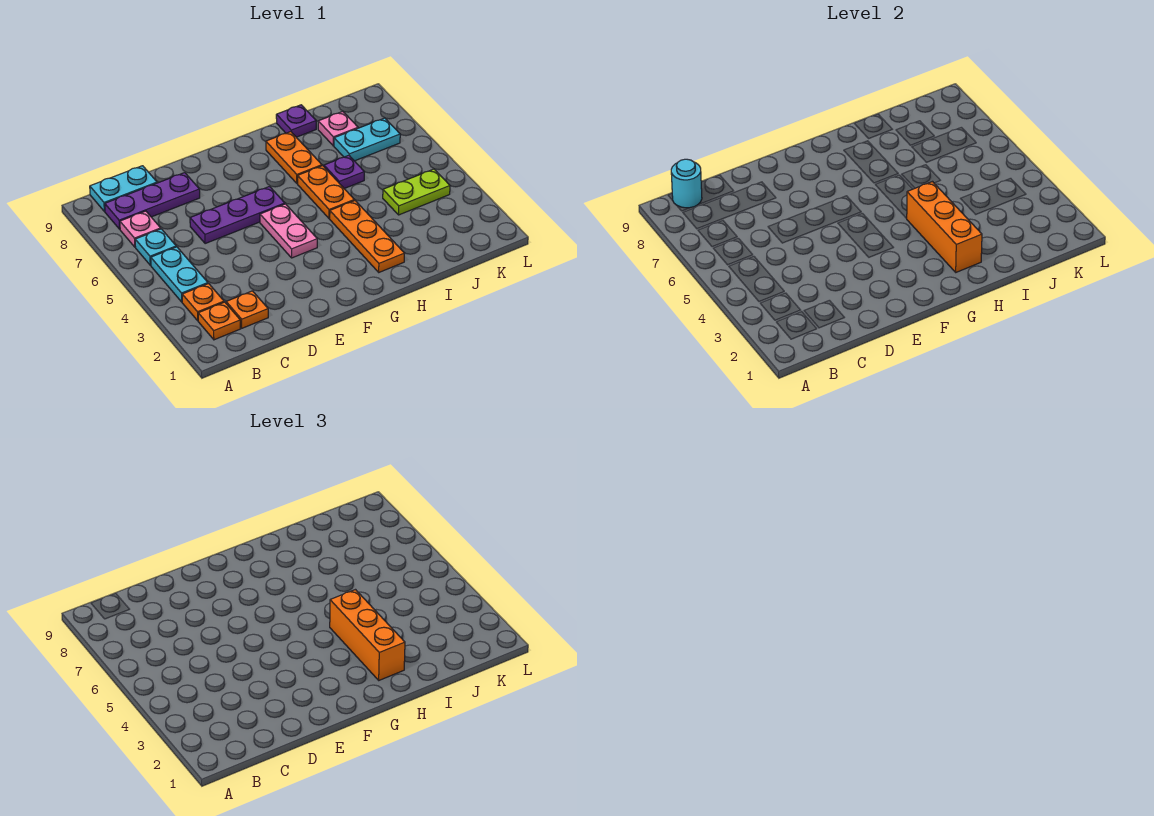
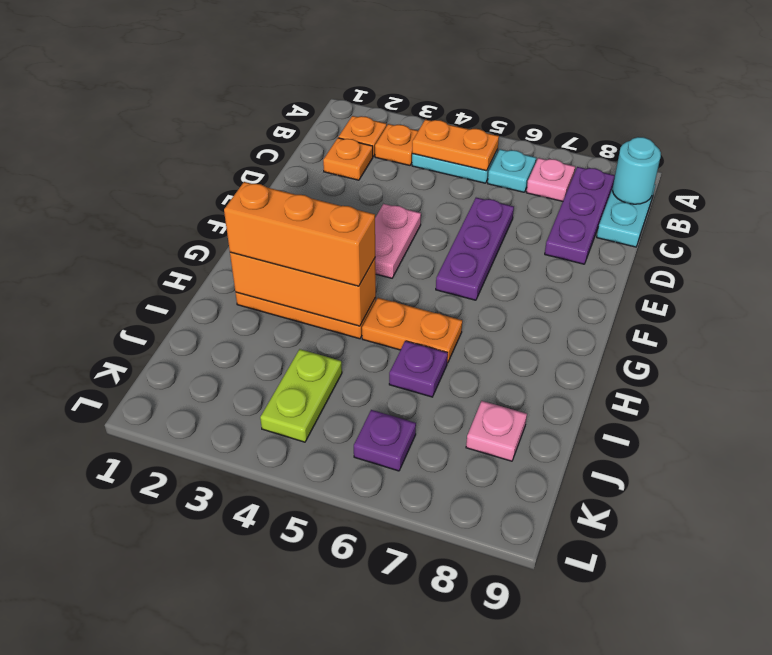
pink 1x2 plate [260,204,317,258] -> pink 1x2 plate turned to [375,204,421,278]
orange 1x2 plate [266,132,322,183] -> orange 1x2 plate moved to [412,120,499,171]
purple 1x1 plate [276,105,316,137] -> purple 1x1 plate moved to [354,410,416,471]
cyan 1x2 plate [334,118,400,161] -> none

